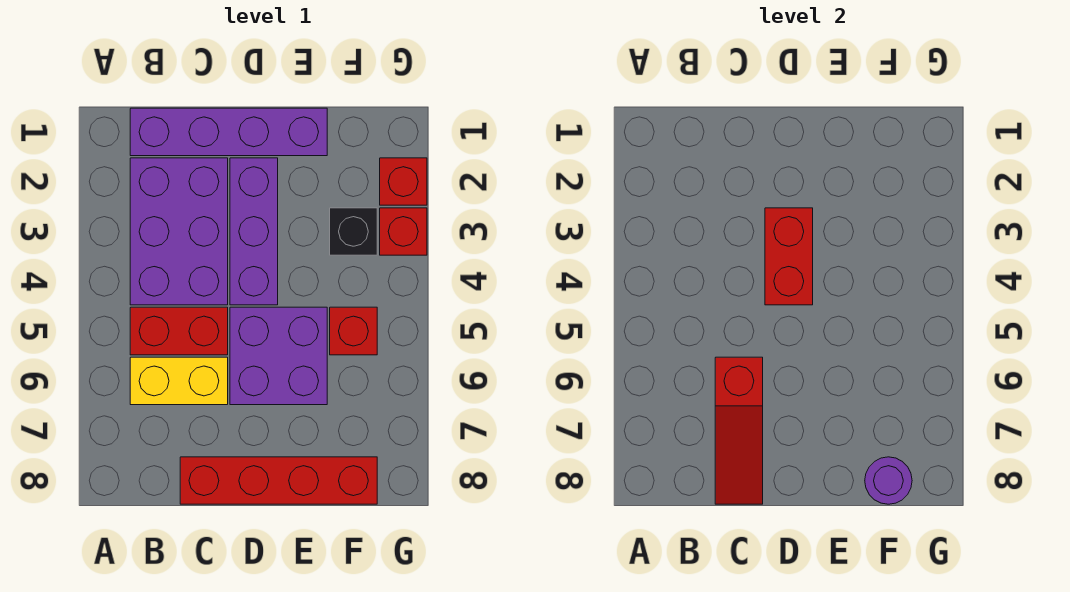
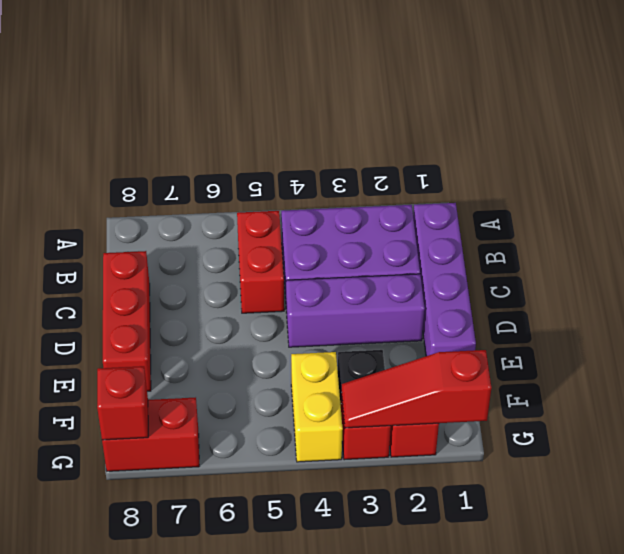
yellow 1x2 brick [130,357,228,405] -> yellow 1x2 brick moved to [291,352,343,462]
red 1x3 slope [715,357,763,504] -> red 1x3 slope moved to [341,350,492,428]
red 1x4 brick [180,457,377,504] -> red 1x3 brick [103,251,151,391]
red 1x2 brick [765,208,813,305] -> red 1x2 brick moved to [102,397,199,471]
purple 2x2 brick [230,307,327,405] -> none
red 1x1 brick [330,307,377,355] -> red 1x1 brick moved to [97,366,148,440]
purple 1x1 round brick [865,457,912,504] -> none

